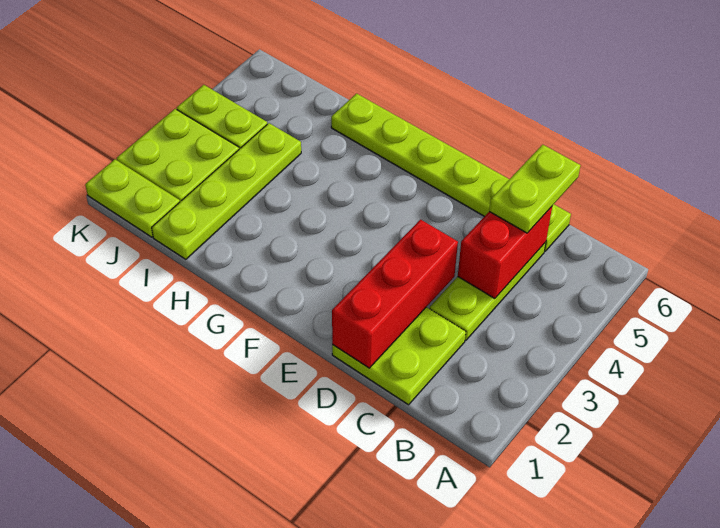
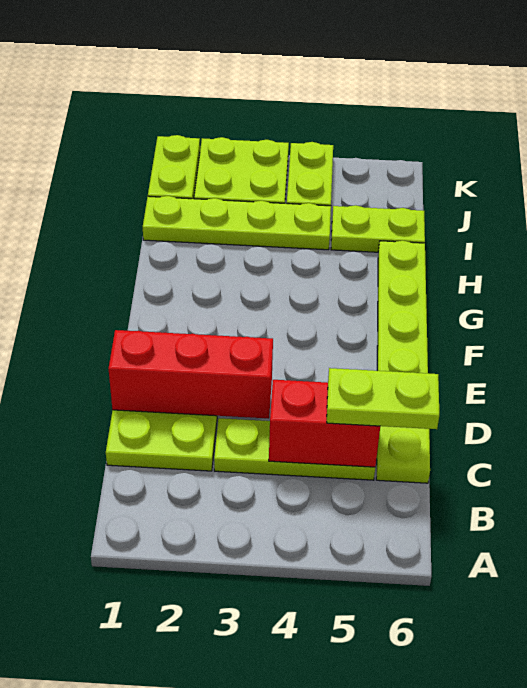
none -> lime 1x2 plate [331,205,425,252]

